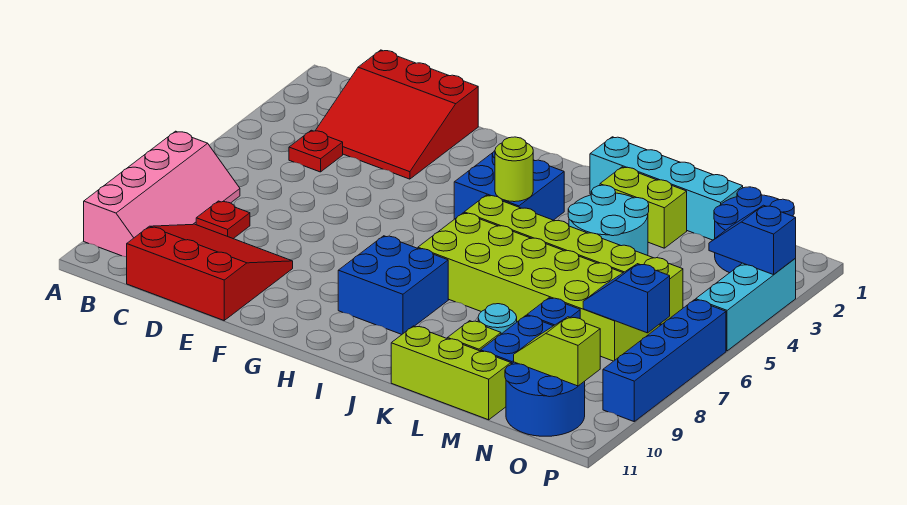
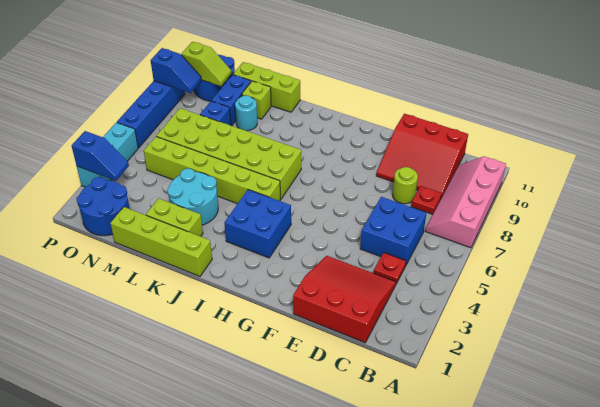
blue 2x2 brick [338,236,448,334] -> blue 2x2 brick moved to [360,197,426,265]
lime 1x1 round brick [495,137,533,202] -> lime 1x1 round brick moved to [393,167,418,204]
cyan 1x4 brick [590,137,743,240] -> lime 1x4 brick [110,207,212,276]
blue 1x2 slope [583,264,670,333] -> blue 1x2 slope moved to [151,48,202,93]

